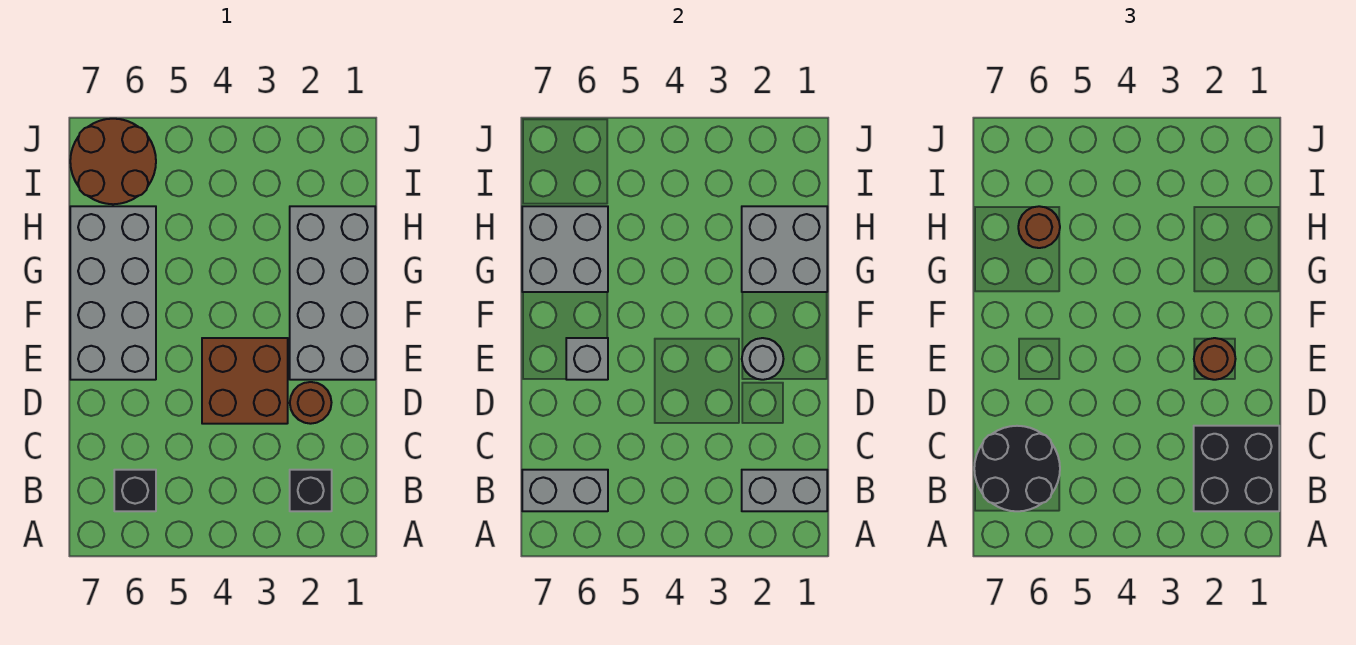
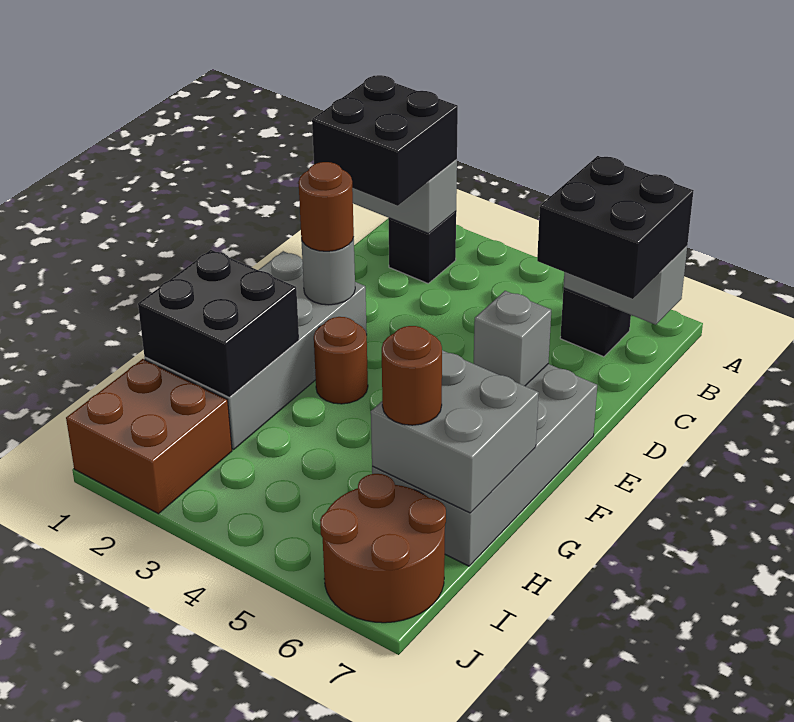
black 2x2 round brick [974,426,1060,511] -> black 2x2 brick [537,156,694,299]
brown 1x1 round brick [290,382,332,424] -> brown 1x1 round brick moved to [314,317,368,404]
brown 2x2 brick [202,338,288,424] -> brown 2x2 brick moved to [66,359,232,514]
grey 2x2 brick [742,206,827,292] -> black 2x2 brick [138,250,299,397]

